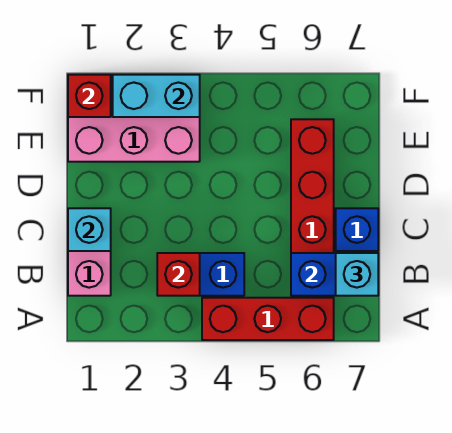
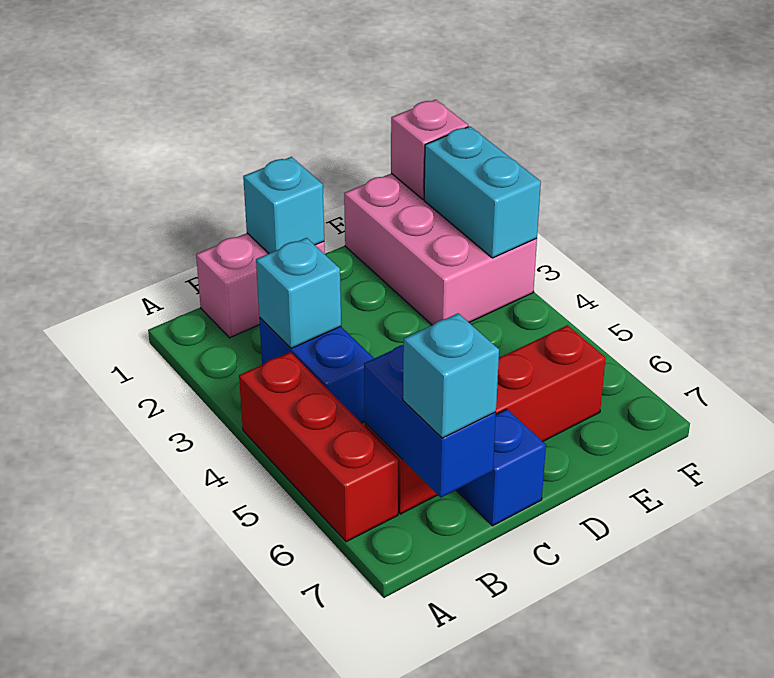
red 1x1 brick [157,253,200,296] -> cyan 1x1 brick [256,238,341,348]
red 1x1 brick [68,75,111,117] -> pink 1x1 brick [391,100,468,199]

